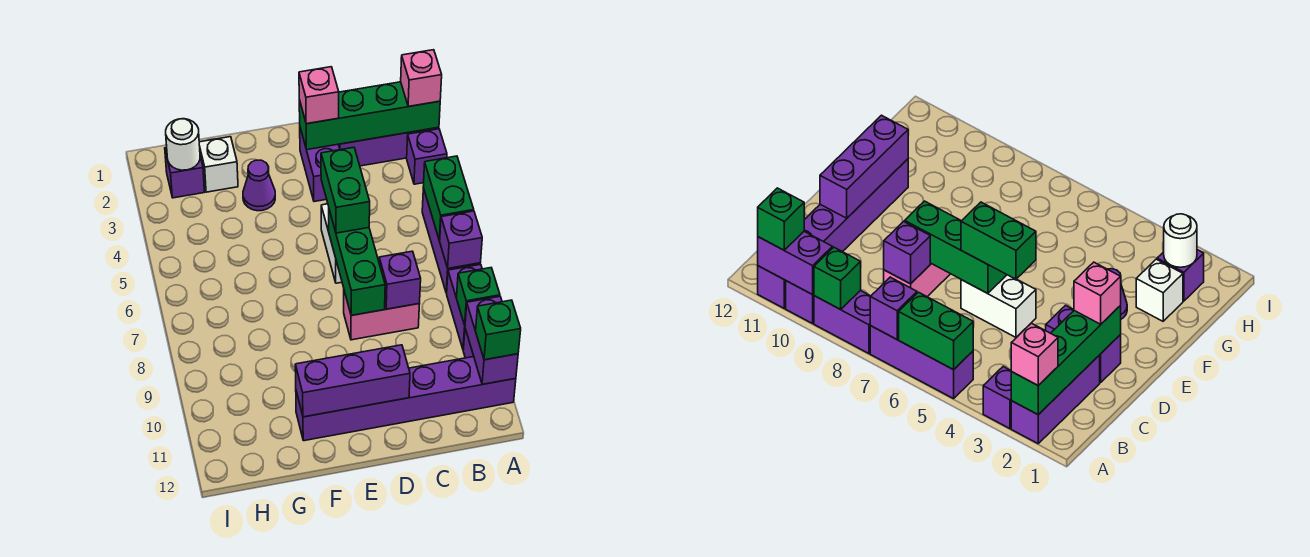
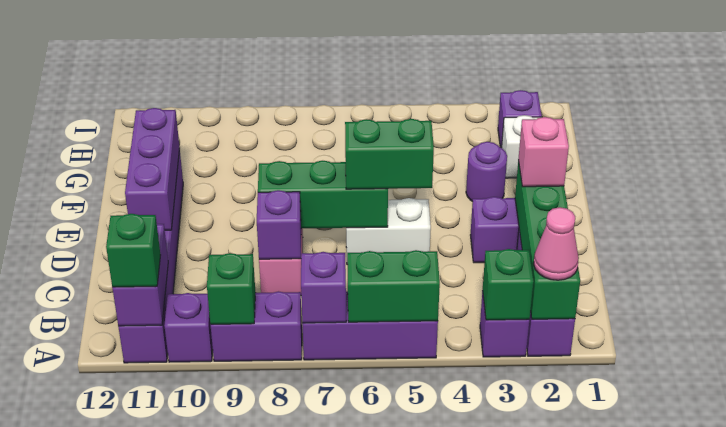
pink 1x1 brick [401,50,442,106] -> pink 1x1 cone [534,207,579,280]
none -> green 1x1 brick [483,249,534,320]
purple 1x2 brick [465,296,518,384] -> purple 1x2 brick turned to [112,224,168,326]
purple 1x1 cone [243,160,275,211] -> purple 1x1 round brick [466,142,507,202]
white 1x1 round brick [166,119,200,170] -> none

